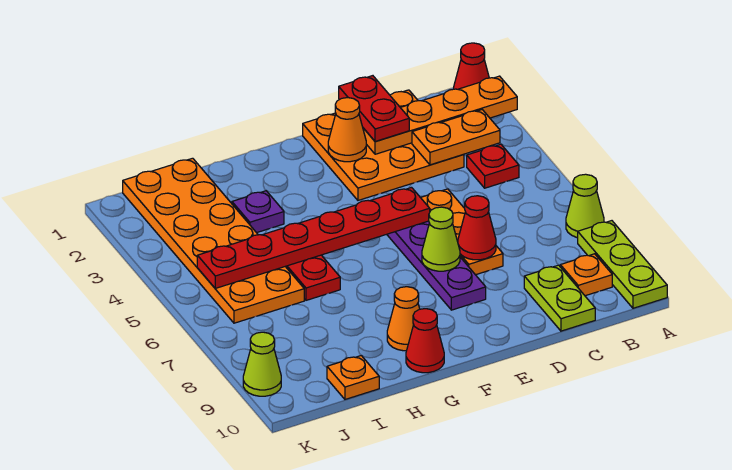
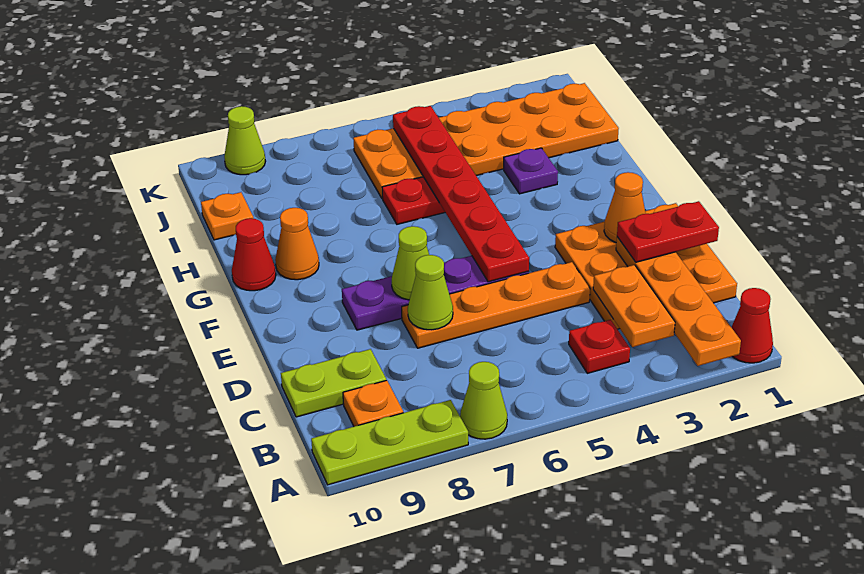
orange 1x3 plate [421,189,503,275] -> orange 1x4 plate [402,262,590,348]
red 1x1 cone [458,196,496,260] -> lime 1x1 cone [408,255,453,330]

